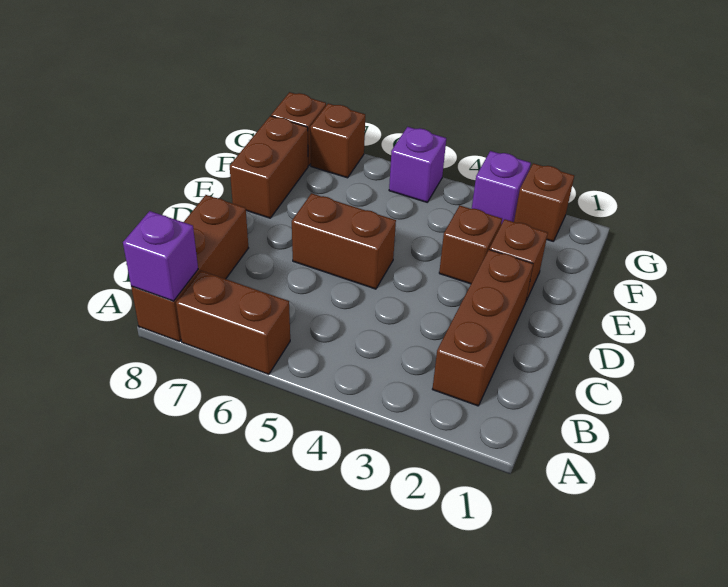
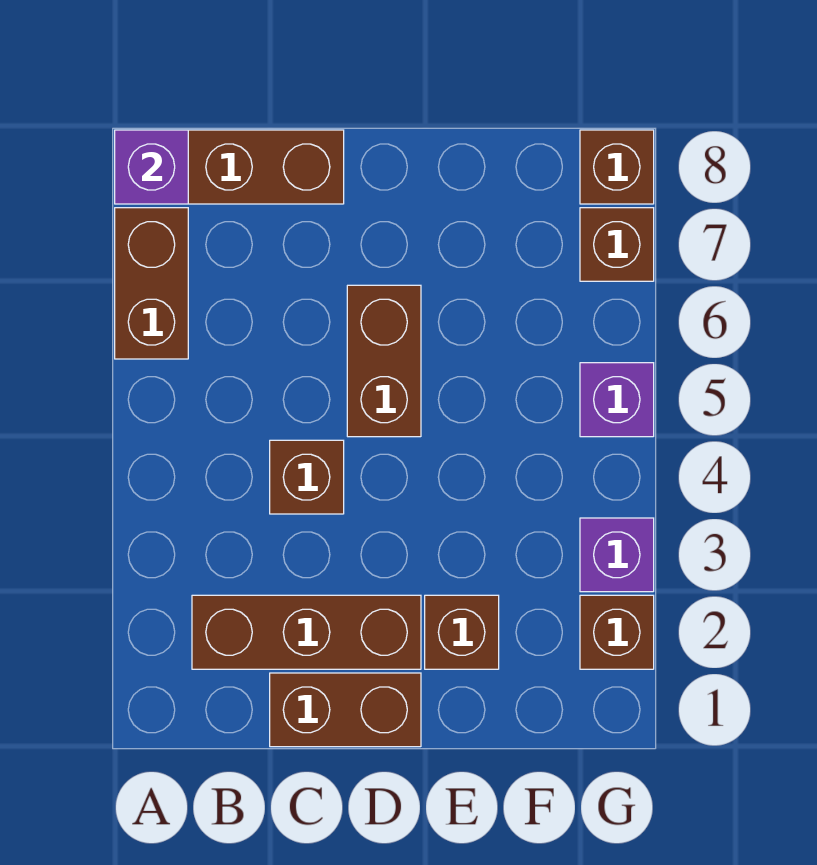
brown 1x1 brick [439,205,502,284] -> brown 1x1 brick moved to [270,440,344,514]
brown 1x2 brick [230,116,308,218] -> brown 1x2 brick moved to [270,673,421,747]

